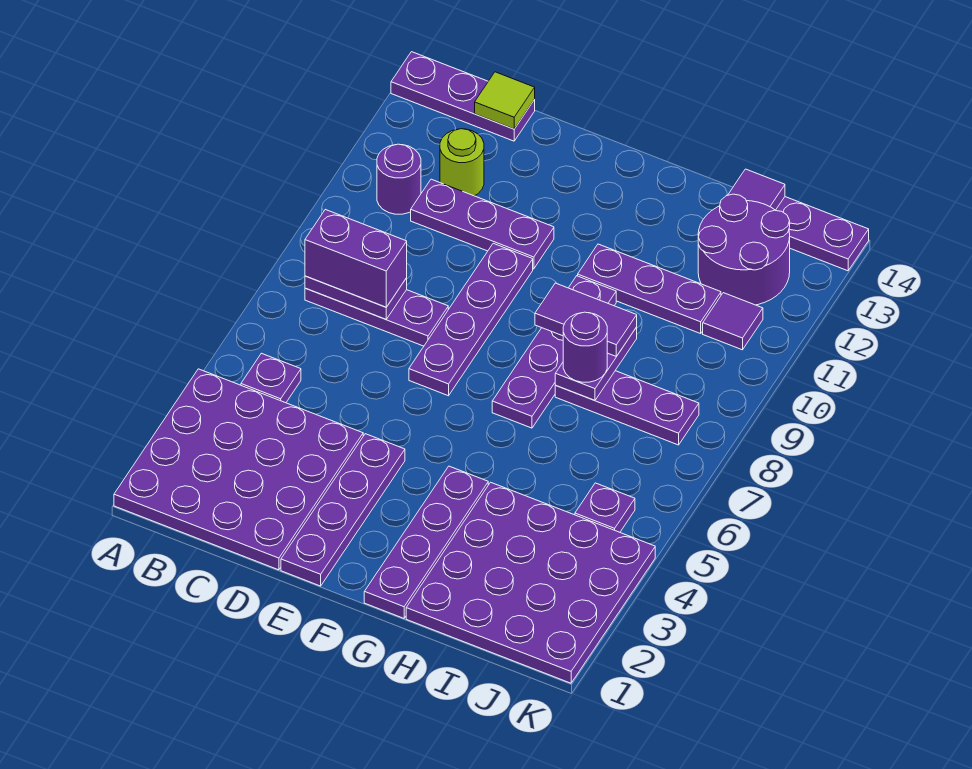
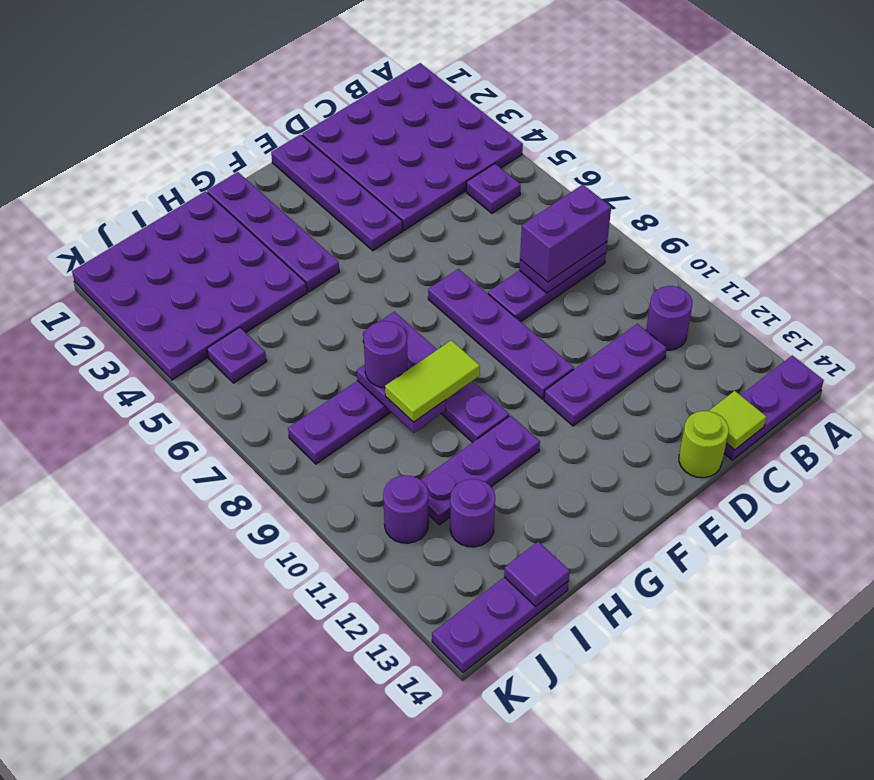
lime 1x1 round brick [440,129,484,196] -> lime 1x1 round brick moved to [679,411,729,478]
purple 1x2 tile [535,283,637,356] -> lime 1x2 tile [385,340,480,422]
purple 2x2 round brick [698,194,790,305] -> purple 1x1 round brick [450,479,495,547]
purple 1x1 tile [703,293,763,350] -> purple 1x1 round brick [383,475,429,543]

